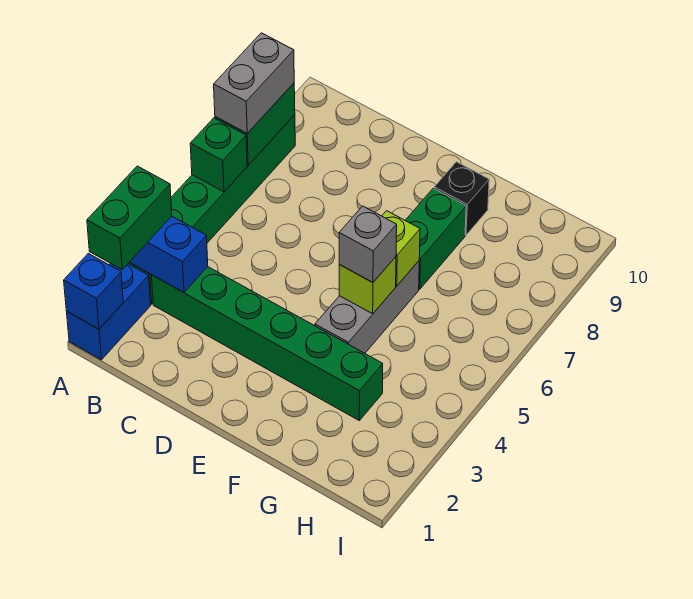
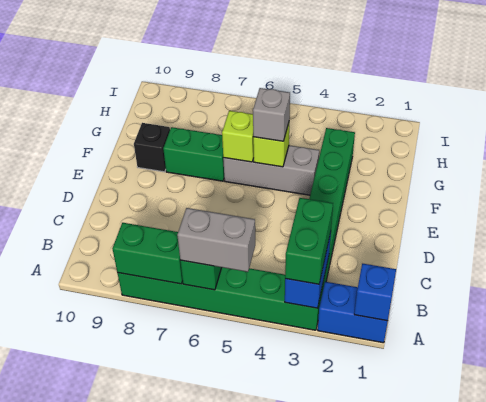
green 1x2 brick [87,166,172,270] -> green 1x2 brick turned to [285,198,333,284]
grey 1x2 brick [214,33,294,133] -> grey 1x2 brick moved to [177,208,255,272]

